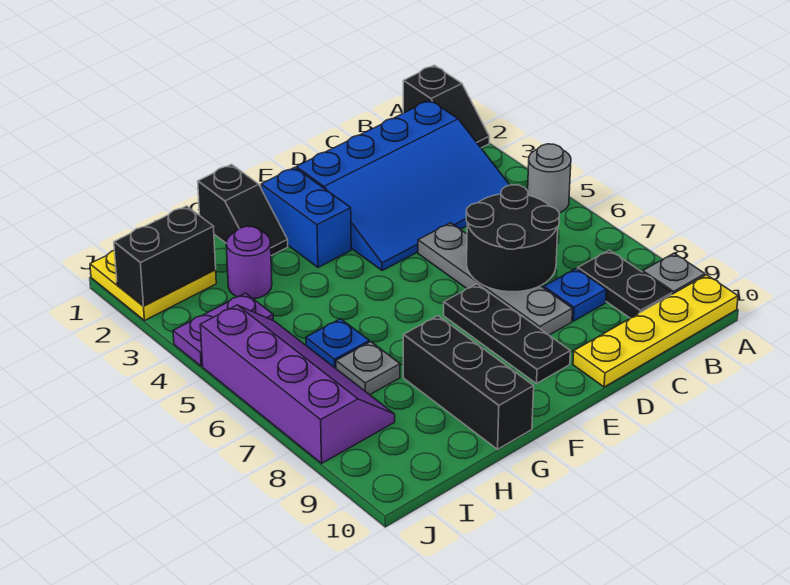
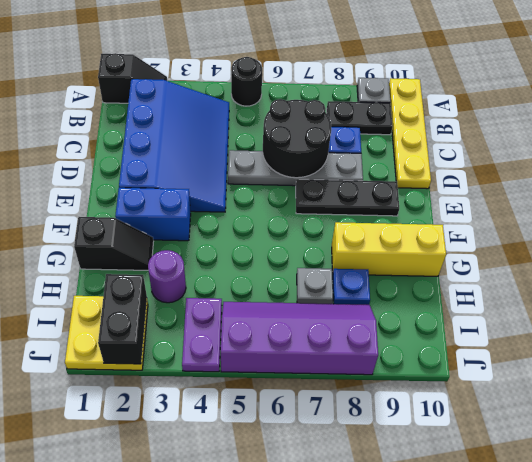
grey 1x1 round brick [528,144,571,213] -> black 1x1 round brick [231,57,262,106]
black 1x3 brick [403,316,534,449] -> yellow 1x3 brick [332,222,446,276]
blue 1x1 plate [306,319,369,368] -> blue 1x1 plate moved to [333,269,370,305]

